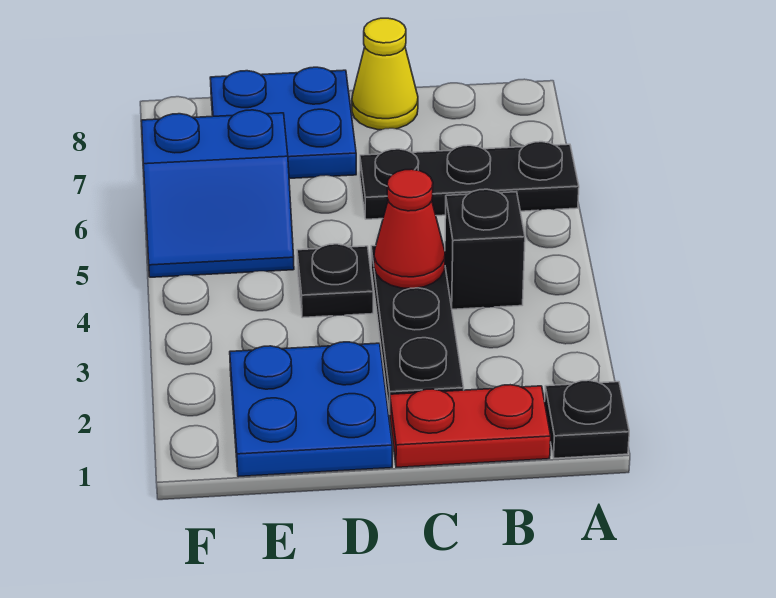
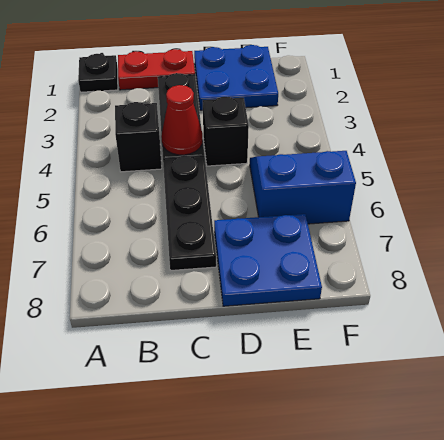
black 1x3 plate [360,142,579,219] -> black 1x3 plate turned to [163,155,216,270]
yellow 1x1 cone [352,18,418,130] -> none
black 1x1 plate [297,244,373,318] -> black 1x1 brick [203,97,249,166]

